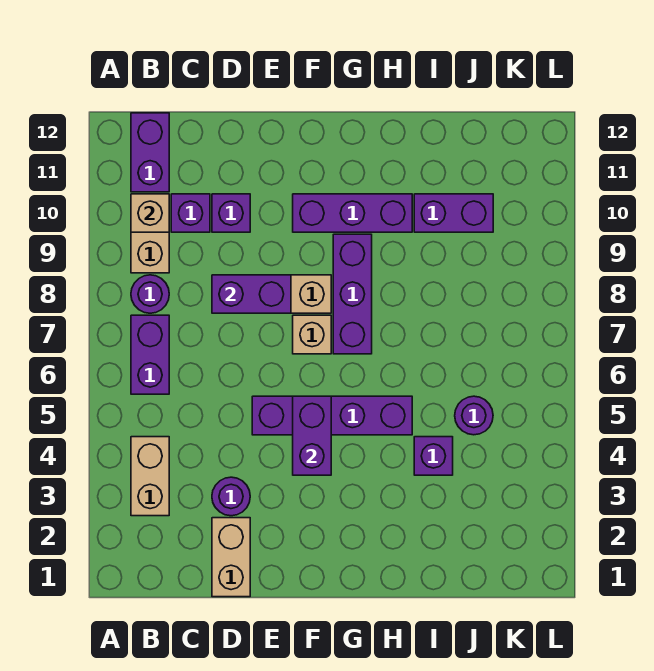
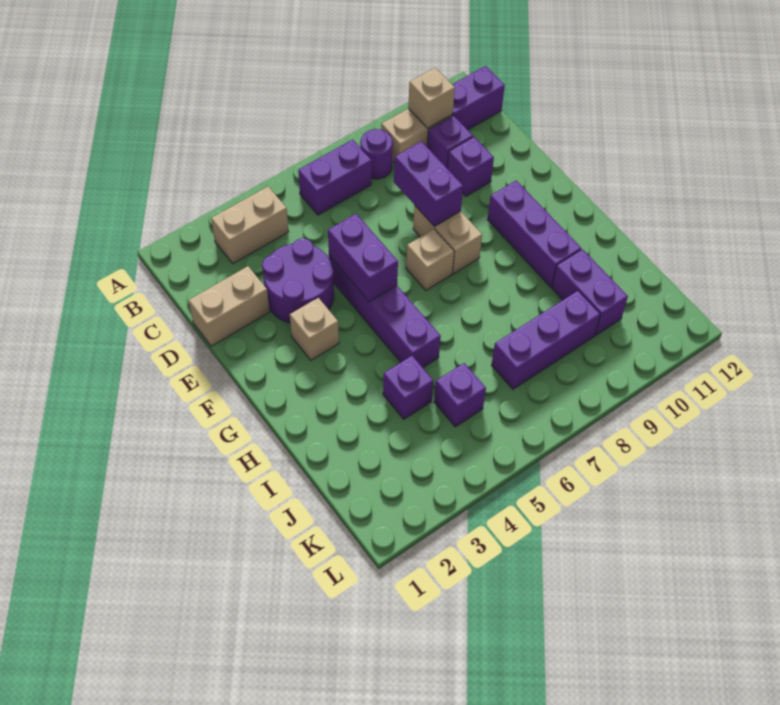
purple 1x1 round brick [212,477,250,516] -> purple 2x2 round brick [262,238,334,323]
none -> tan 1x1 brick [290,298,339,360]
purple 1x2 brick [293,396,331,475] -> purple 1x2 brick turned to [328,214,398,302]
purple 1x3 brick [333,234,372,354] -> purple 1x3 brick moved to [492,291,600,389]
purple 1x1 round brick [455,396,493,435] -> purple 1x1 brick [434,363,486,427]

